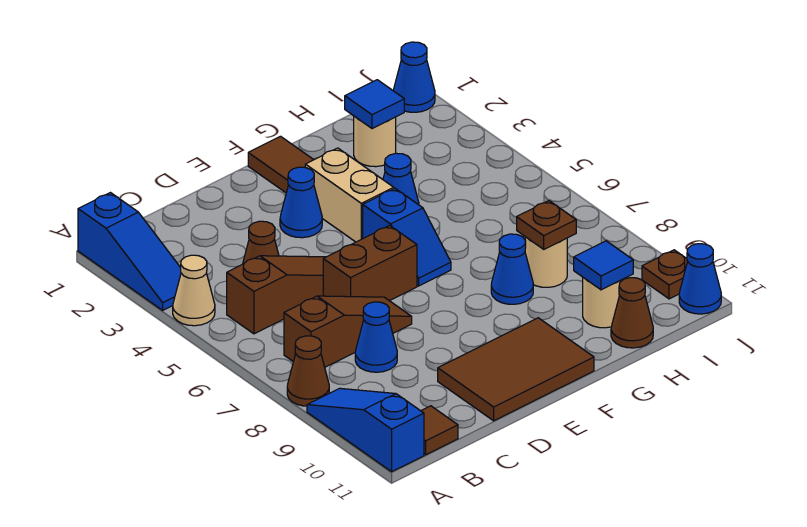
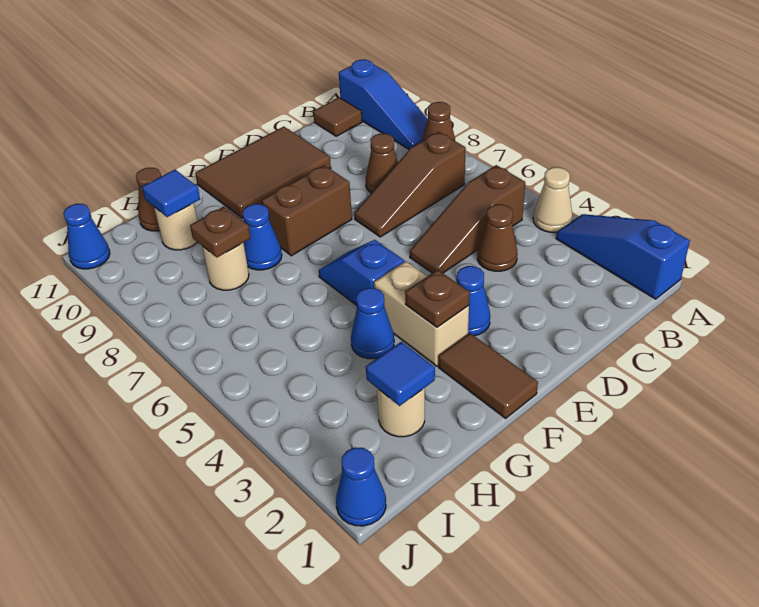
blue 1x1 cone [355,302,397,372] -> brown 1x1 cone [366,134,398,193]
brown 1x2 brick [323,225,417,301] -> brown 1x2 brick moved to [262,165,352,256]
brown 1x1 plate [642,250,688,299] -> brown 1x1 plate moved to [405,270,470,327]

